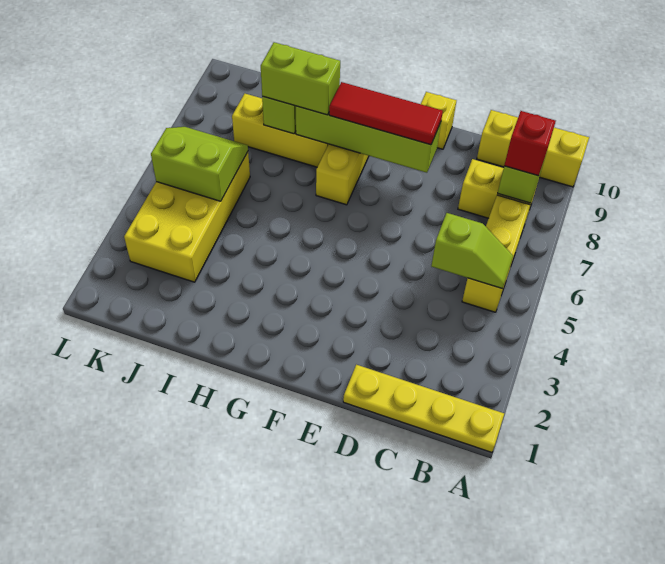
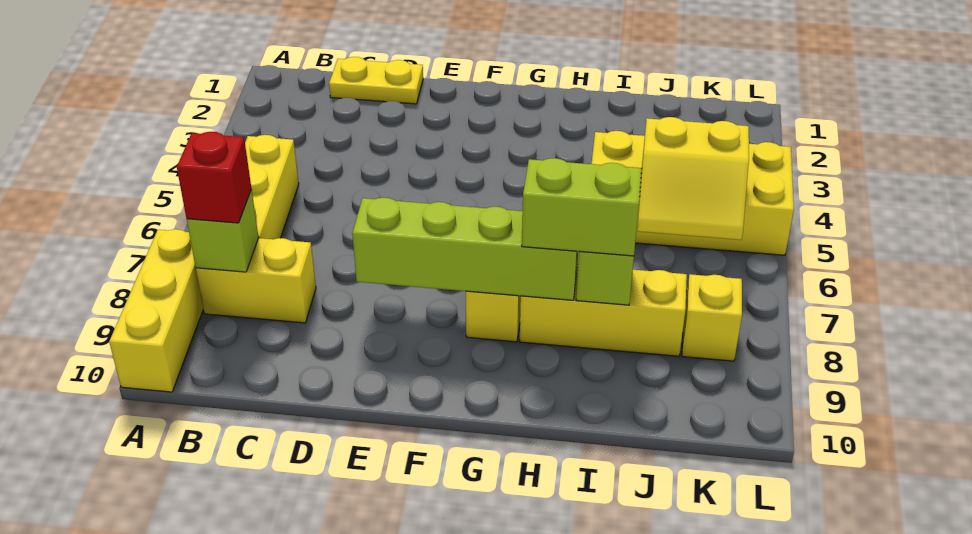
yellow 1x4 plate [343,365,504,452] -> yellow 1x2 plate [329,57,423,104]
yellow 1x3 brick [477,110,589,187] -> yellow 1x3 brick turned to [109,229,203,392]
lime 1x2 slope [431,213,513,289] -> none
red 1x3 tile [329,82,443,145] -> none
yellow 1x1 brick [421,92,457,149] -> yellow 1x1 brick moved to [682,274,742,361]
yellow 2x4 brick [124,152,250,282] -> yellow 2x4 brick turned to [592,131,794,255]
lime 2x2 slope [151,127,248,201] -> yellow 2x2 slope [637,117,749,240]

